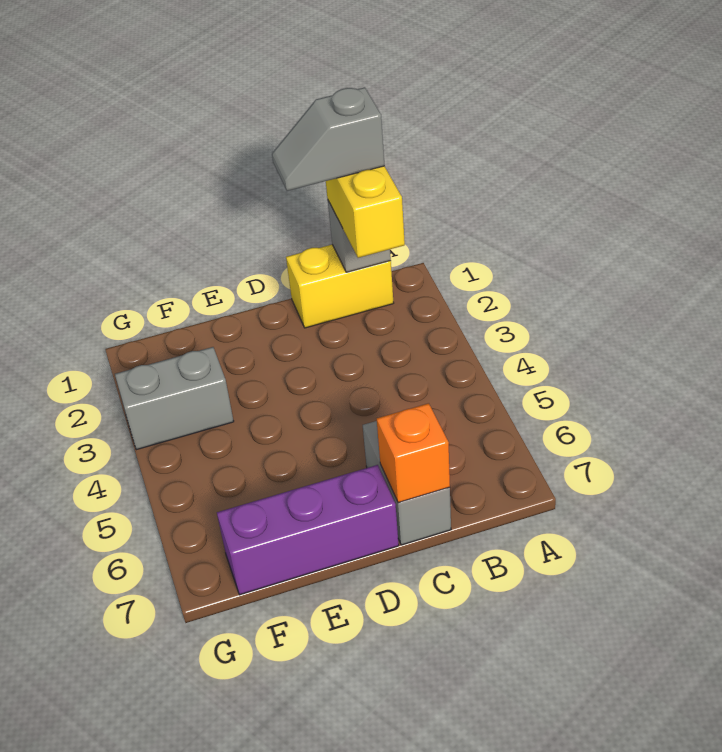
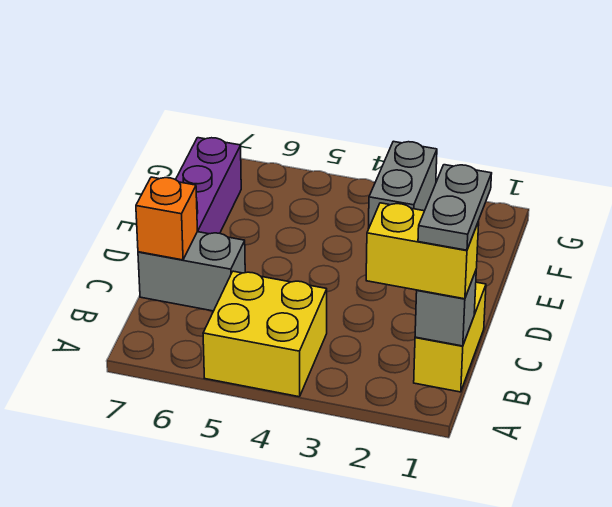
none -> yellow 2x2 brick [203,271,327,397]
grey 1x2 slope [272,87,385,191] -> grey 1x2 plate [418,165,492,250]

